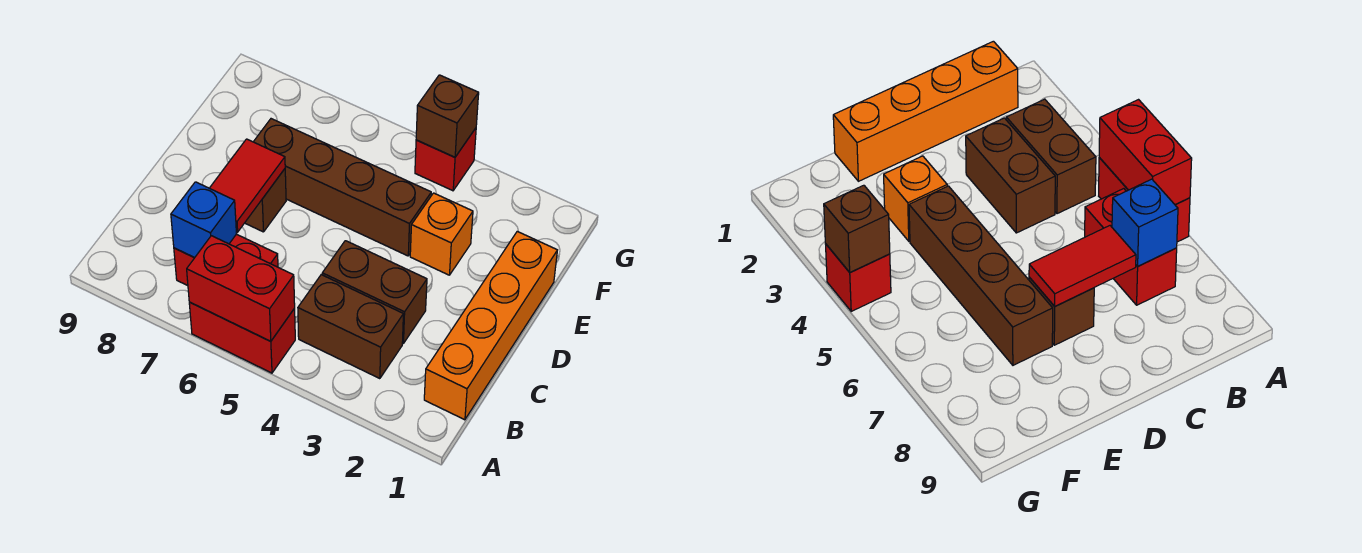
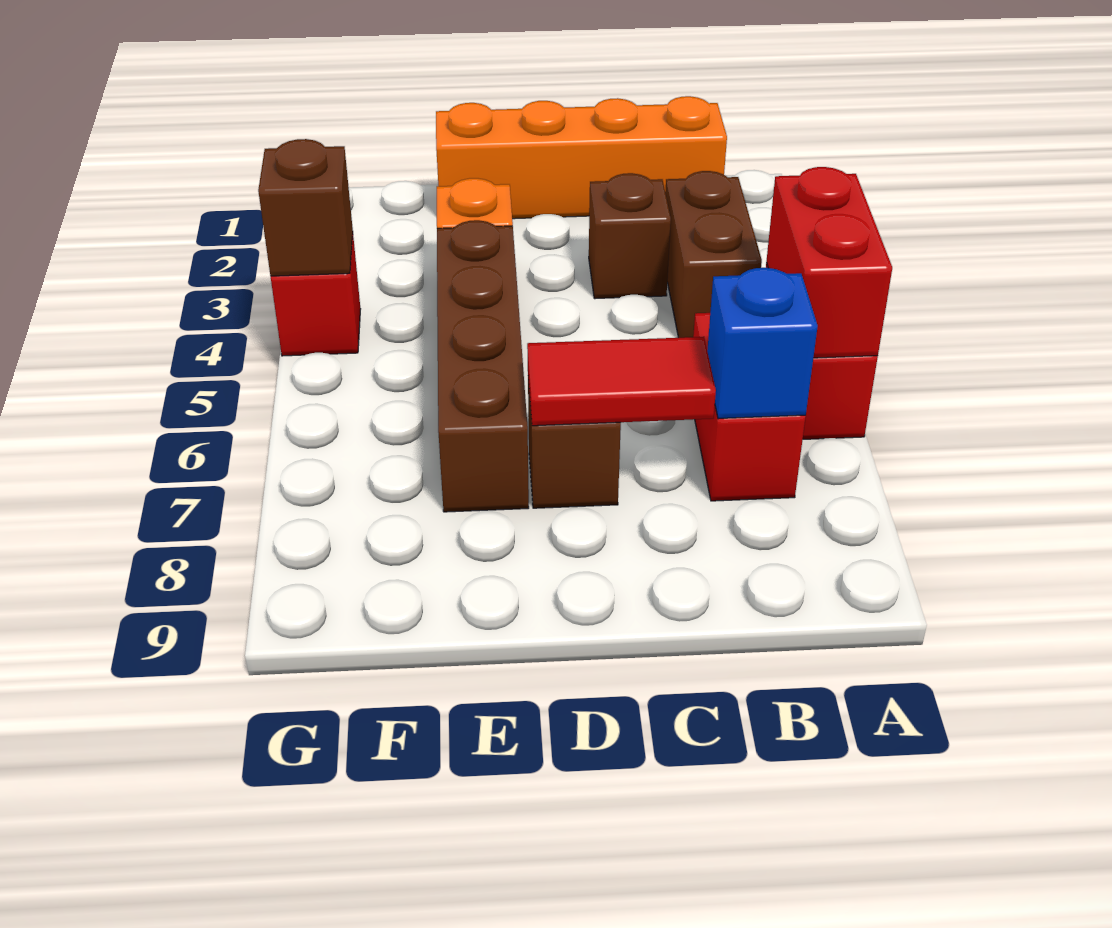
brown 1x2 brick [322,241,427,344] -> brown 1x1 brick [589,173,671,299]

